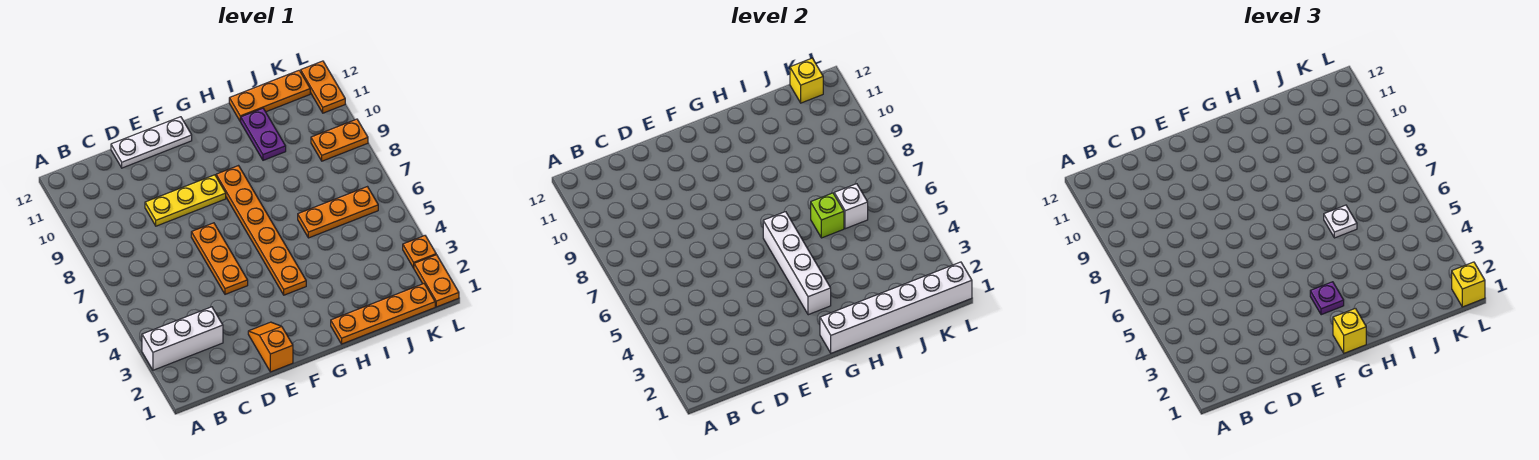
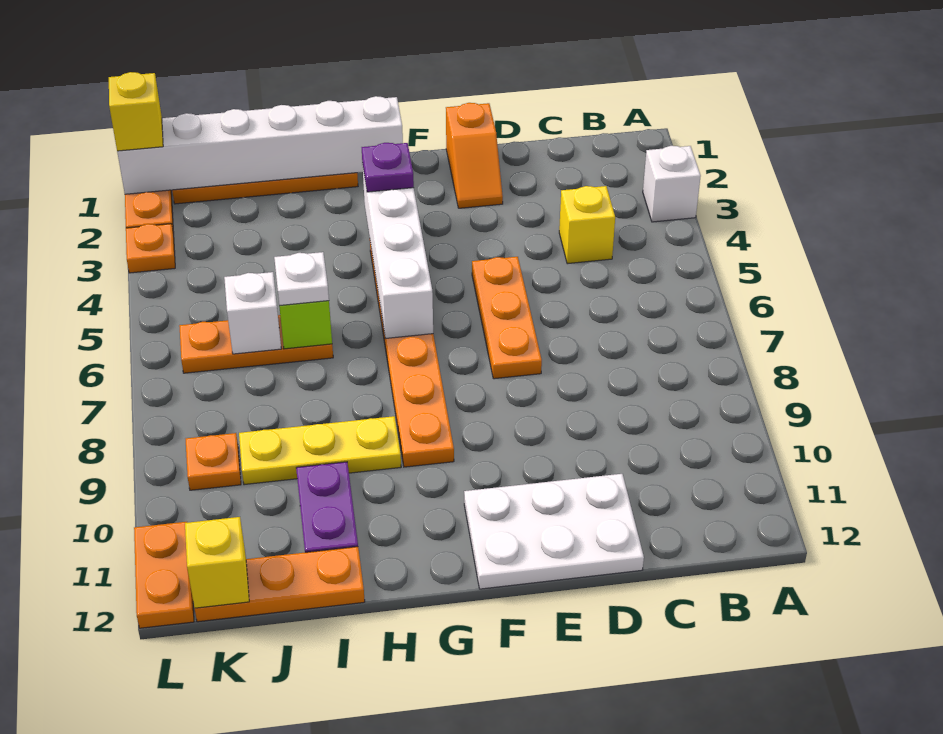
white 1x3 brick [142,307,223,370] -> white 1x1 brick [643,146,701,222]
yellow 1x3 plate [145,175,226,226] -> yellow 1x3 plate moved to [239,416,401,485]
white 1x3 plate [111,117,192,168] -> white 2x3 plate [464,474,644,589]
yellow 1x1 brick [1333,308,1366,353] -> yellow 1x1 brick moved to [559,186,615,264]
orange 1x2 plate [311,119,368,161] -> orange 1x1 plate [186,433,241,490]

